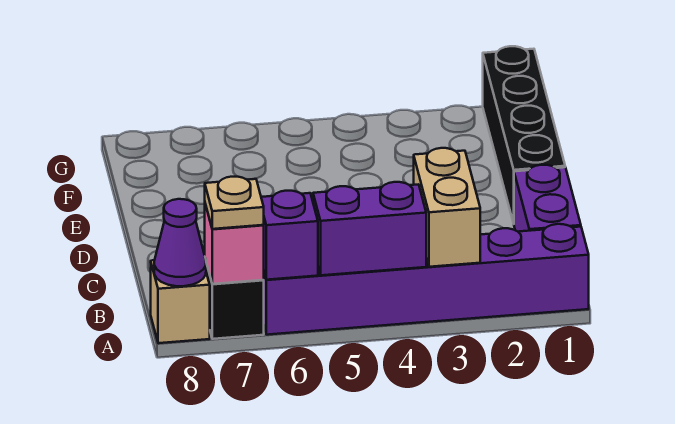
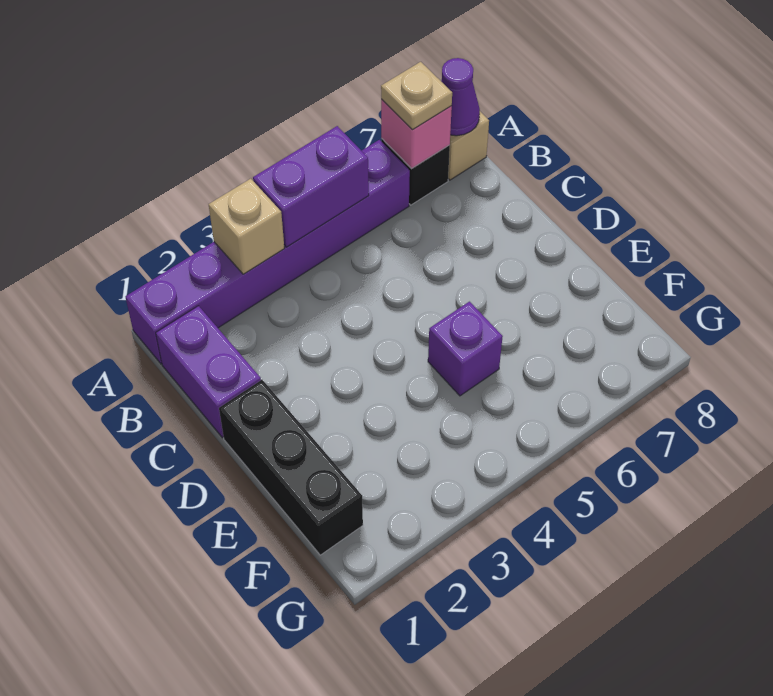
tan 1x2 brick [414,148,480,267] -> tan 1x1 brick [209,179,284,274]
purple 1x1 brick [261,191,318,280] -> purple 1x1 brick moved to [428,302,503,396]
black 1x4 brick [483,46,565,223] -> black 1x3 brick [219,380,363,555]

